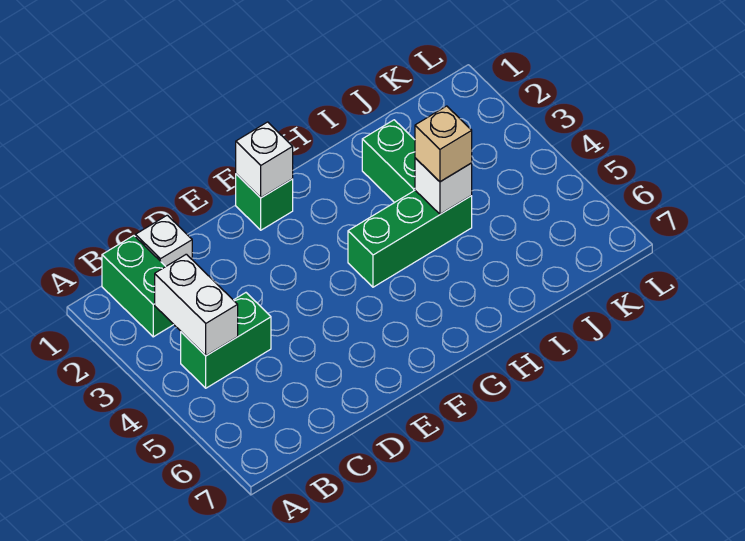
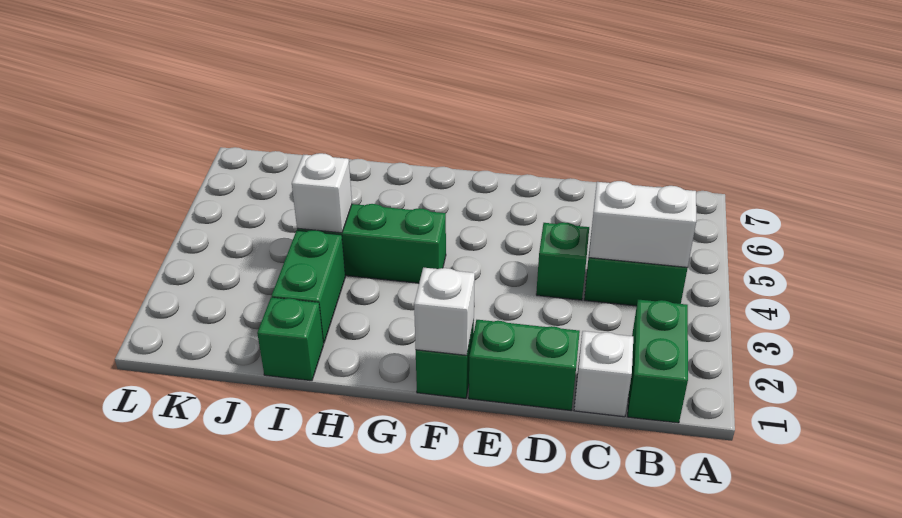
white 1x2 brick [155,254,238,356] -> white 1x2 brick turned to [589,181,696,267]
none -> green 1x2 brick [469,320,580,410]
none -> green 1x1 brick [536,222,589,300]
none -> green 1x1 brick [257,297,324,381]
tan 1x1 brick [415,106,472,182] -> none

